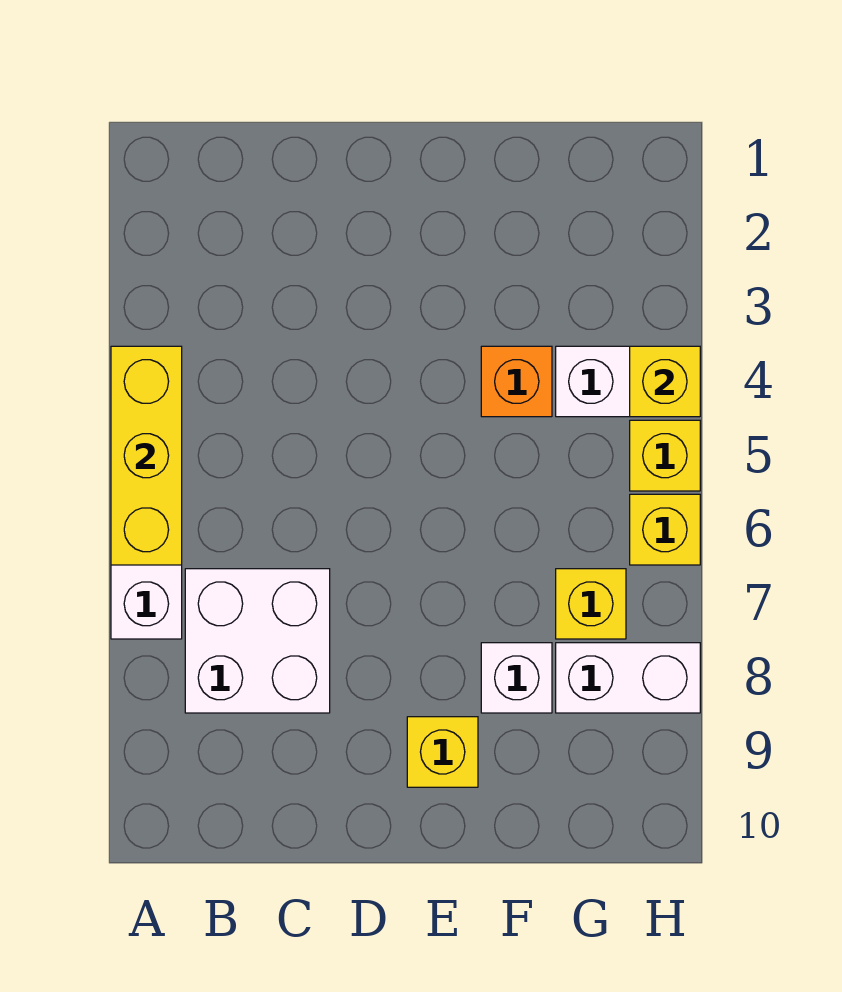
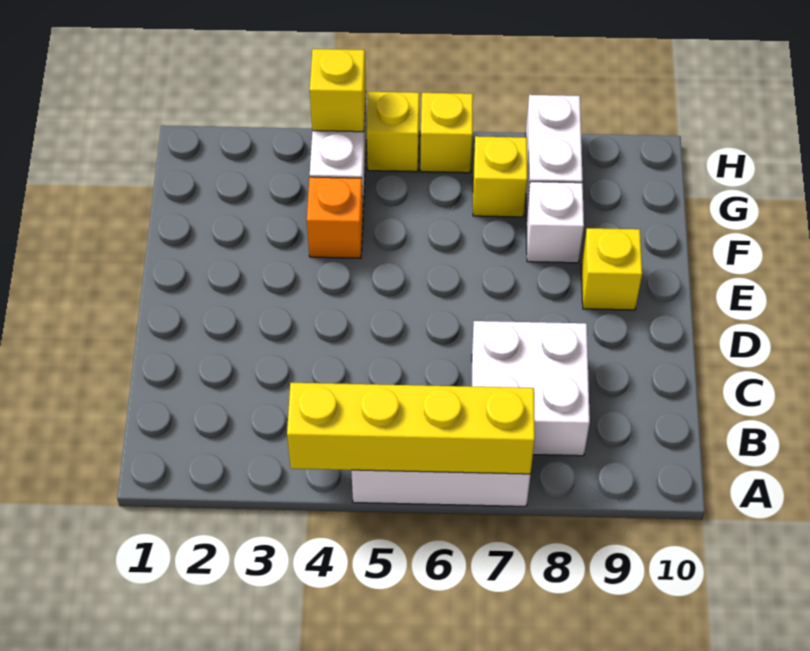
yellow 1x3 brick [111,346,182,565] -> yellow 1x4 brick [287,383,535,474]

